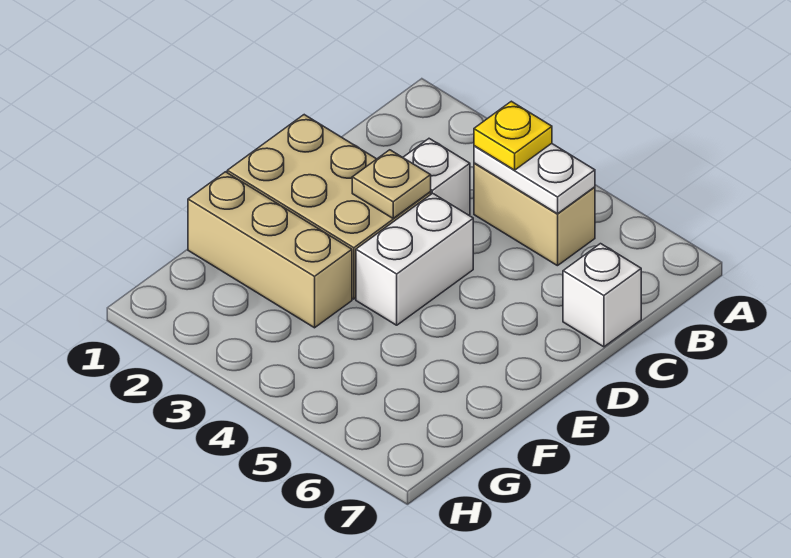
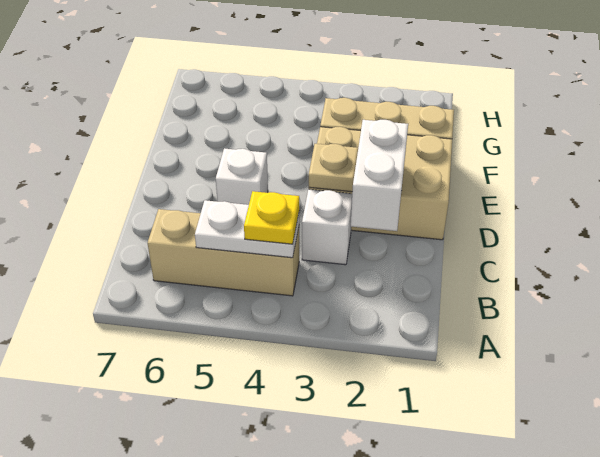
tan 1x2 brick [474,163,595,266] -> tan 1x3 brick [148,209,299,296]
white 1x1 brick [563,244,641,347] -> white 1x1 brick moved to [216,148,268,205]
white 1x2 brick [356,193,473,325] -> white 1x2 brick moved to [351,120,408,231]

